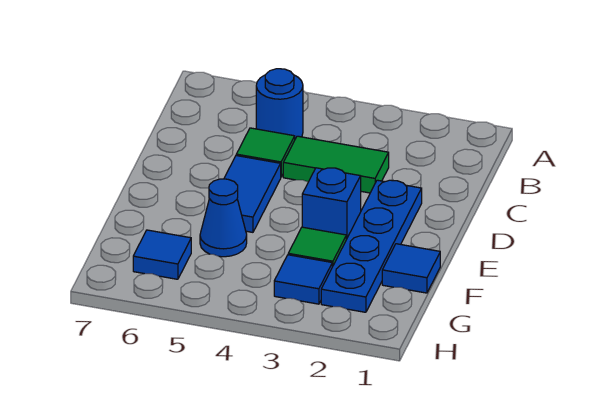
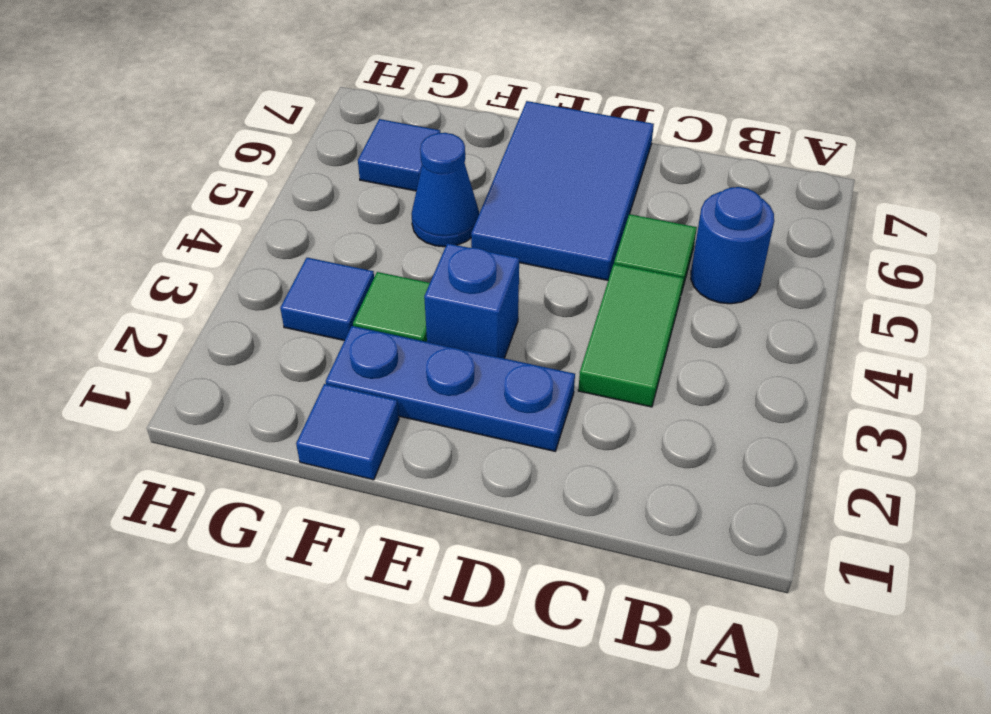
blue 1x4 plate [321,180,422,312] -> blue 1x3 plate [326,326,575,451]
blue 1x2 tile [224,156,281,232] -> blue 2x3 tile [471,101,654,280]

